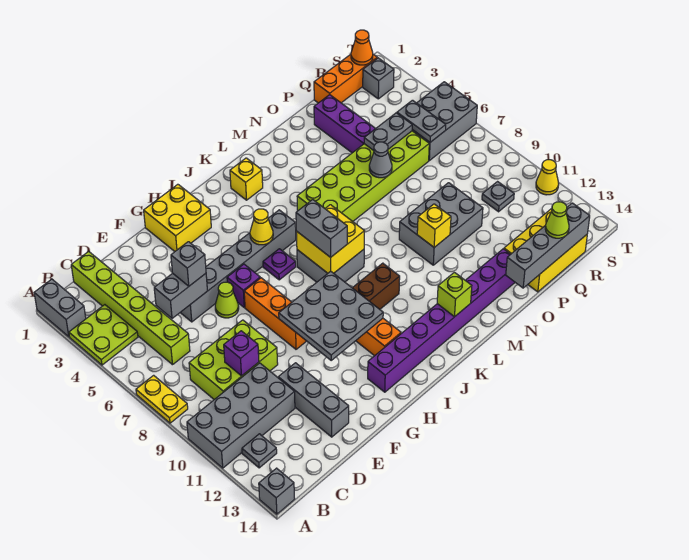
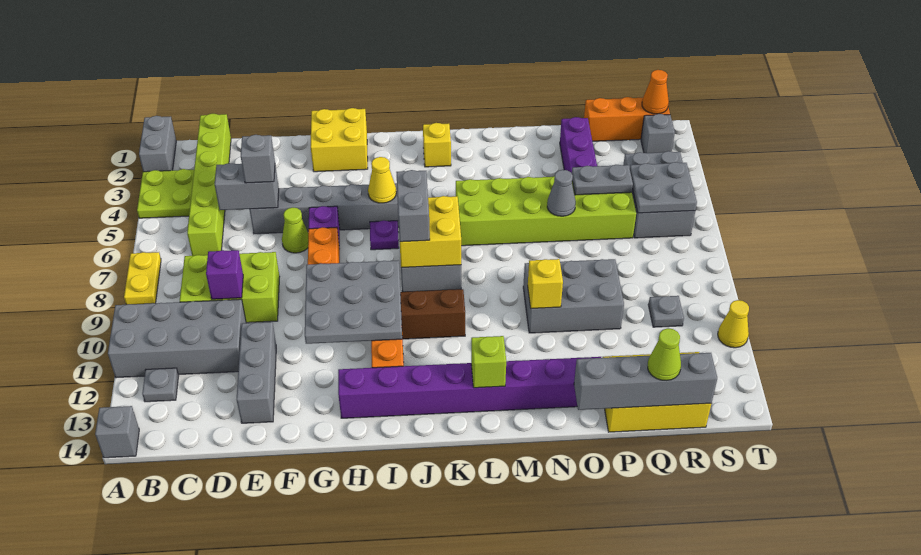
grey 2x3 brick [412,82,477,160] -> grey 2x3 brick turned to [624,151,695,238]
grey 1x2 plate [397,100,446,142] -> grey 2x2 plate [630,162,697,213]

